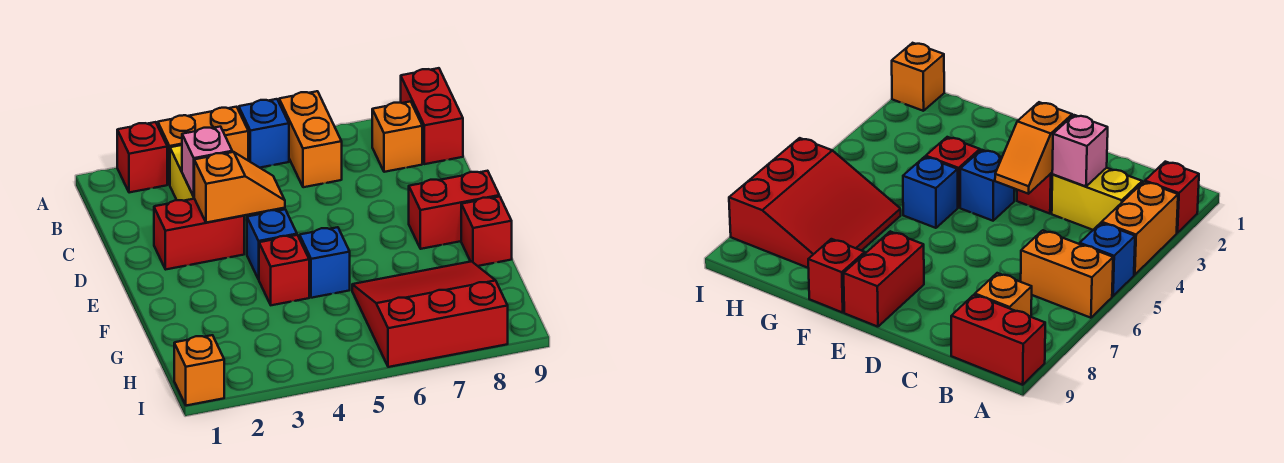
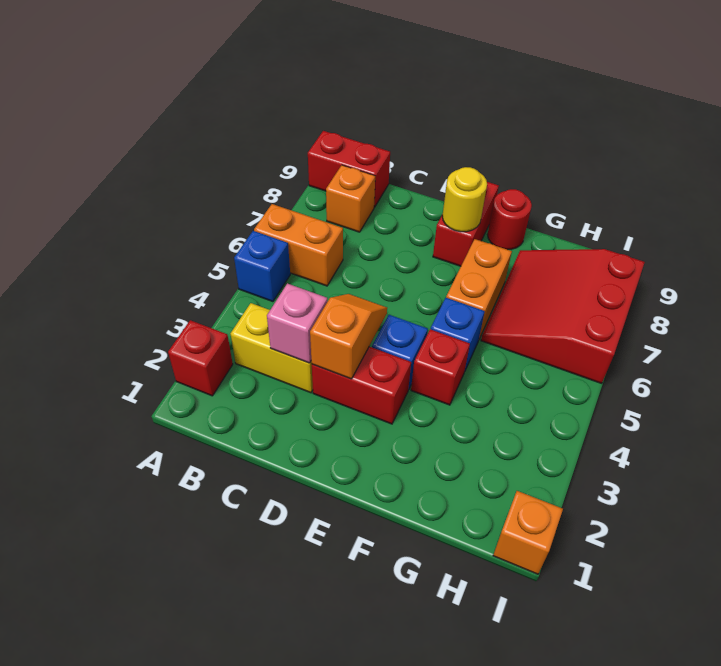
orange 1x2 brick [158,107,248,185] -> orange 1x2 brick moved to [446,239,512,339]
red 1x2 brick [154,199,244,269] -> red 1x2 brick turned to [312,347,411,424]
none -> yellow 1x1 round brick [442,167,487,232]
red 1x1 brick [461,196,512,266] -> red 1x1 round brick [488,189,532,250]

